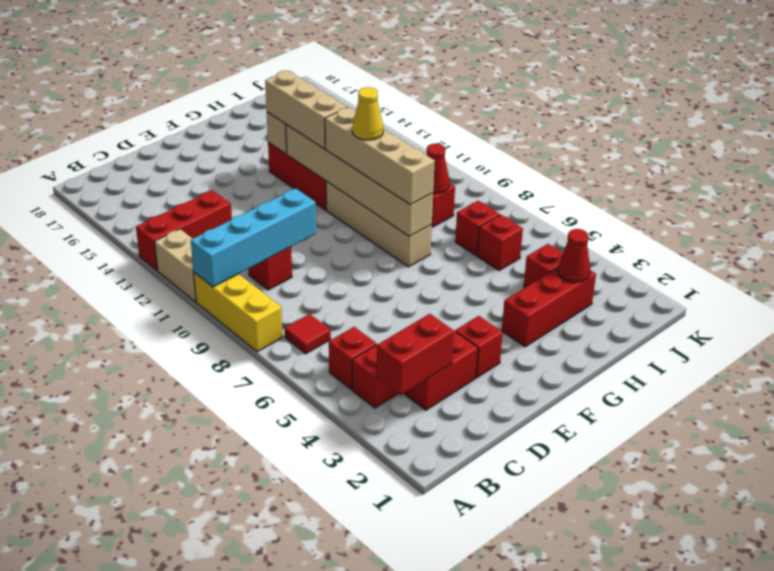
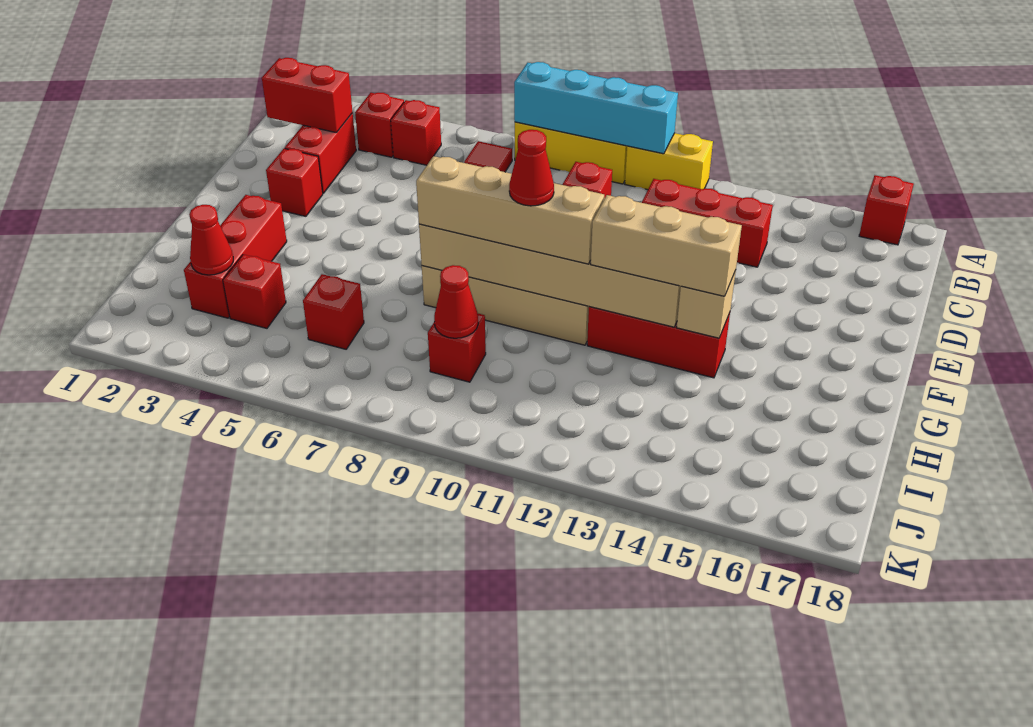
cyan 1x4 brick [191,188,316,287] -> cyan 1x4 brick turned to [514,62,678,154]
tan 1x2 brick [155,229,196,302] -> yellow 1x2 brick [625,133,713,190]
red 1x3 brick [136,190,232,271] -> red 1x3 brick turned to [642,179,773,267]
red 1x2 brick [376,314,454,395] -> red 1x2 brick turned to [262,58,353,133]
yellow 1x1 cone [352,87,383,140] -> red 1x1 cone [509,130,554,206]
red 1x1 brick [455,201,500,256] -> red 1x1 brick moved to [859,175,914,245]

